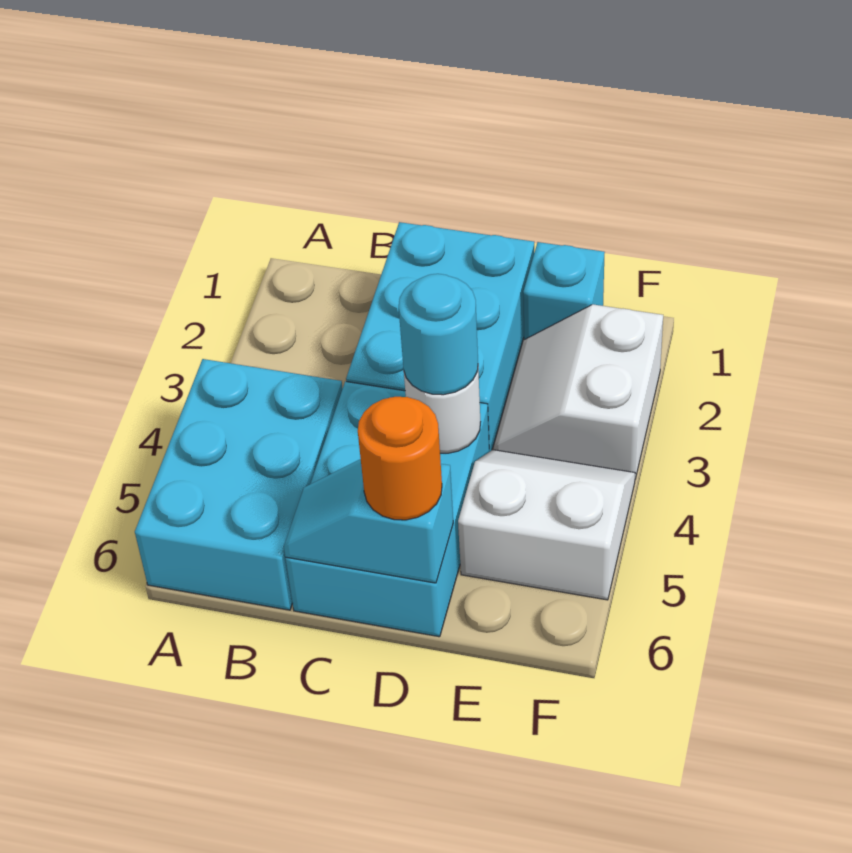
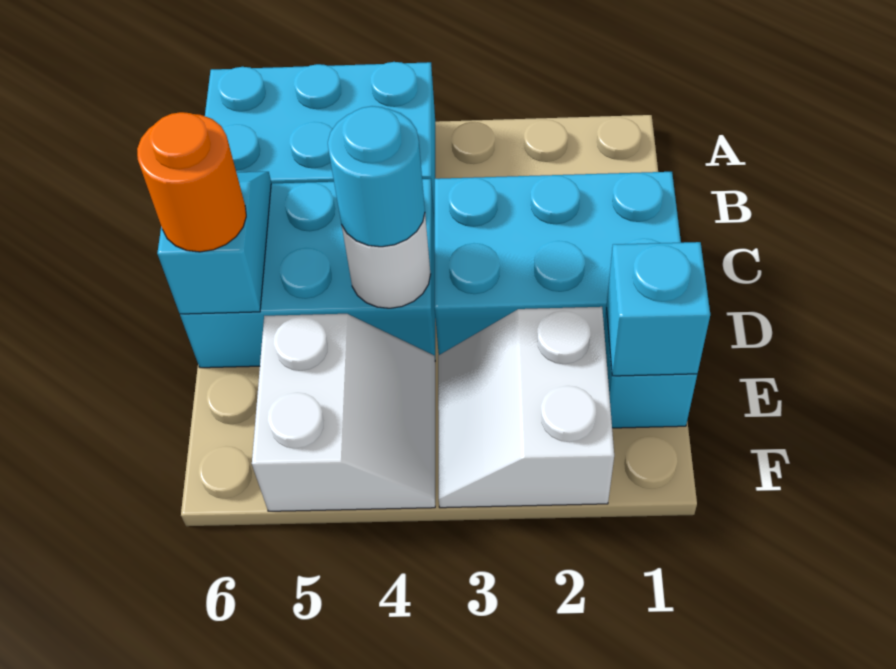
none -> cyan 1x1 brick [606,242,710,376]
white 2x2 slope [494,304,663,479] -> white 2x2 slope turned to [438,307,614,508]

